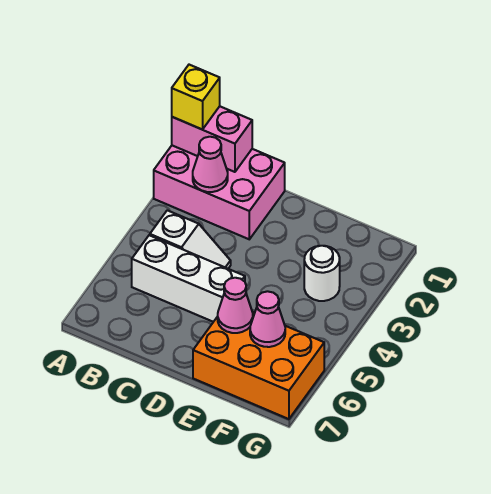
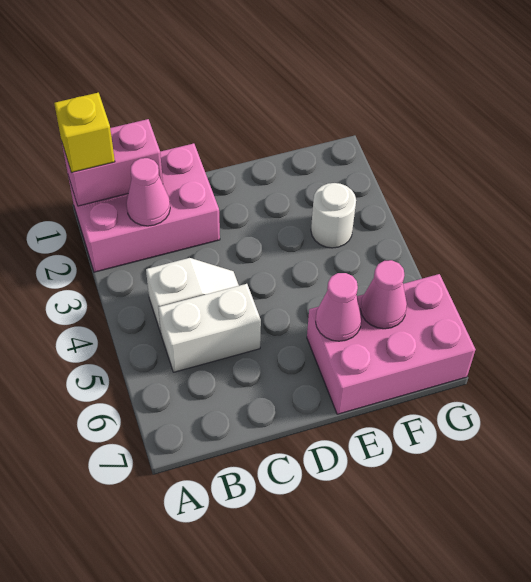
white 1x3 brick [132,235,245,322] -> white 1x2 brick [158,284,261,372]
orange 2x3 brick [193,312,324,419] -> pink 2x3 brick [307,274,476,414]

